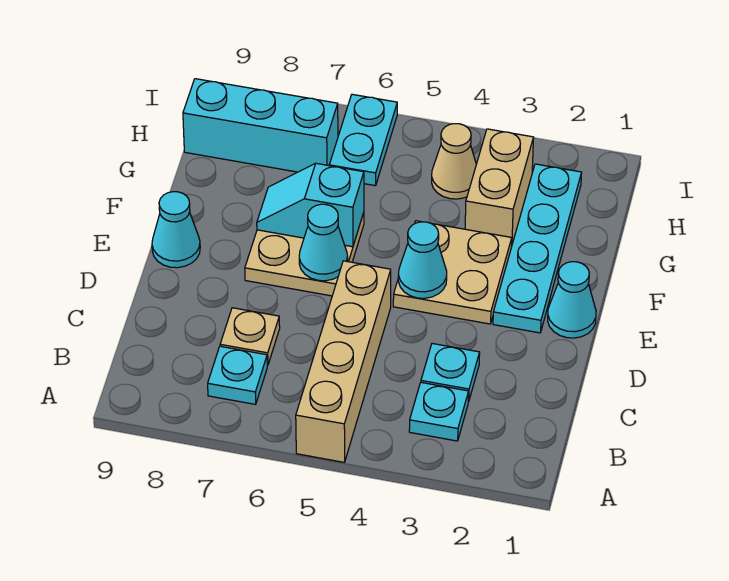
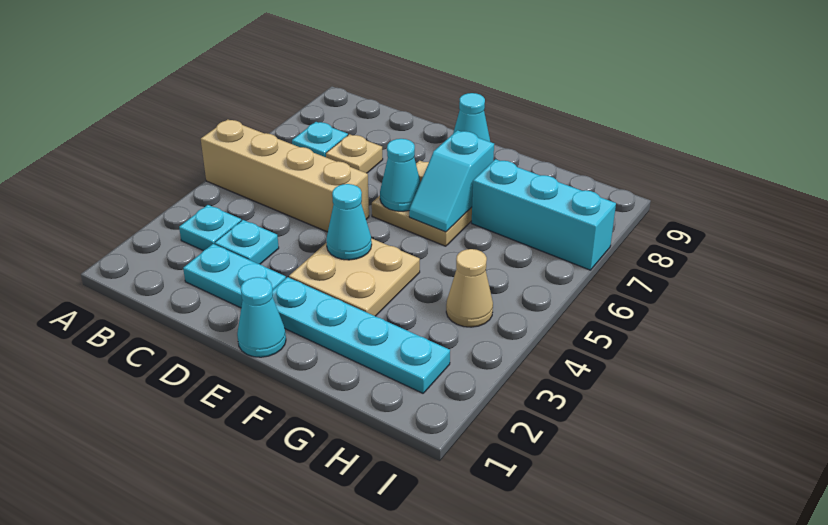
cyan 1x2 slope [257,163,364,247] -> cyan 1x2 slope turned to [409,130,494,232]
tan 1x2 brick [465,129,534,247] -> none
cyan 1x2 plate [329,94,397,186] -> cyan 1x2 plate moved to [183,244,286,308]
cyan 1x3 brick [183,79,338,172] -> cyan 1x3 brick turned to [472,159,616,270]

